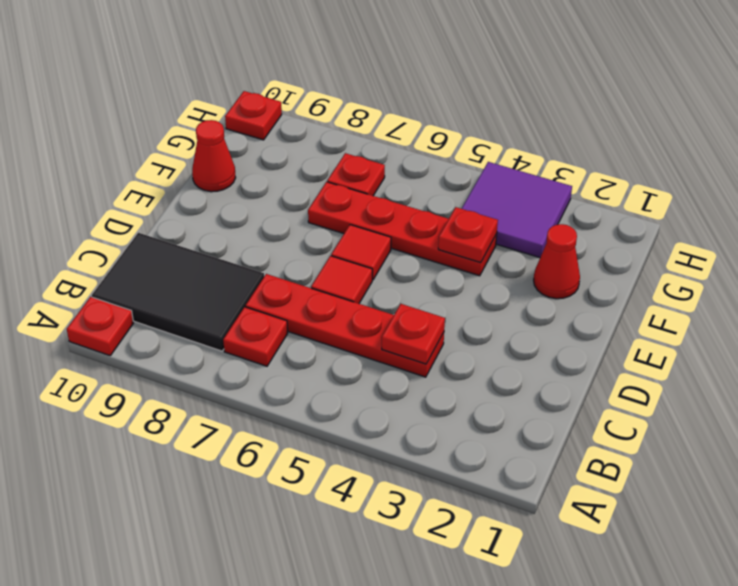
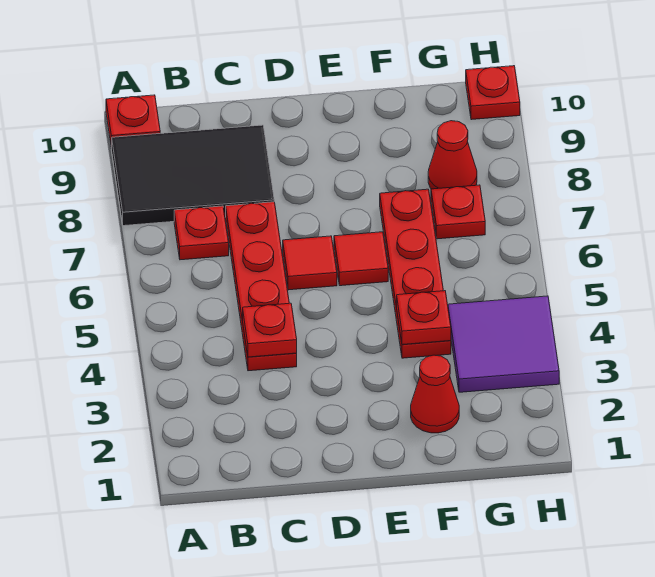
black 2x3 tile [92,233,264,351] -> black 2x3 tile turned to [112,125,274,226]
red 1x1 cone [192,120,236,192] -> red 1x1 cone moved to [428,121,477,189]

